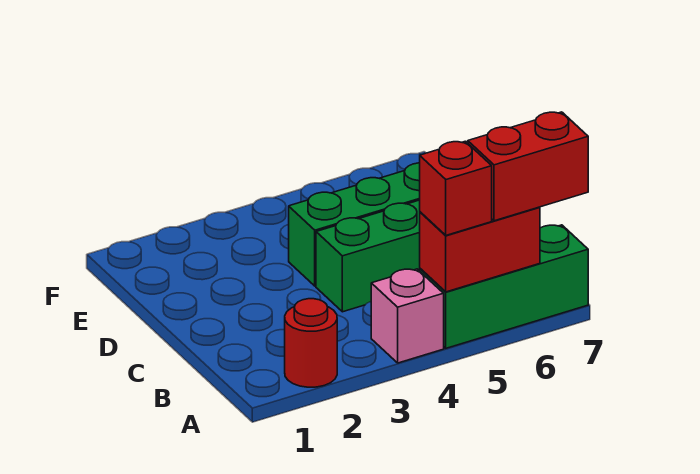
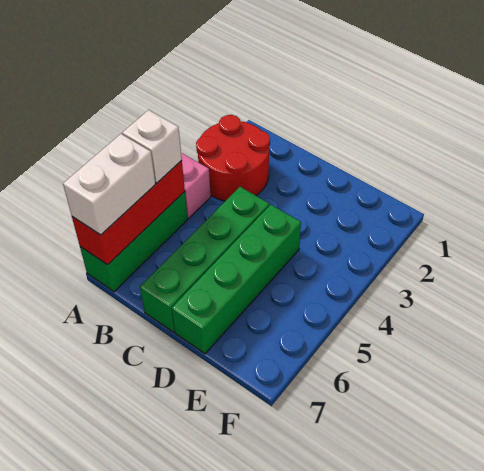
red 1x1 round brick [285,299,337,387] -> red 2x2 round brick [196,115,270,201]
red 1x2 brick [420,207,540,292] -> red 1x3 brick [72,161,185,265]
red 1x1 brick [420,141,492,235] -> white 1x1 brick [122,110,182,183]
red 1x2 brick [468,112,588,221] -> white 1x2 brick [63,134,156,235]

